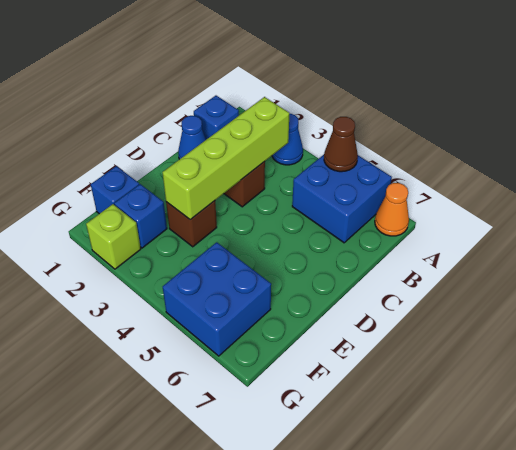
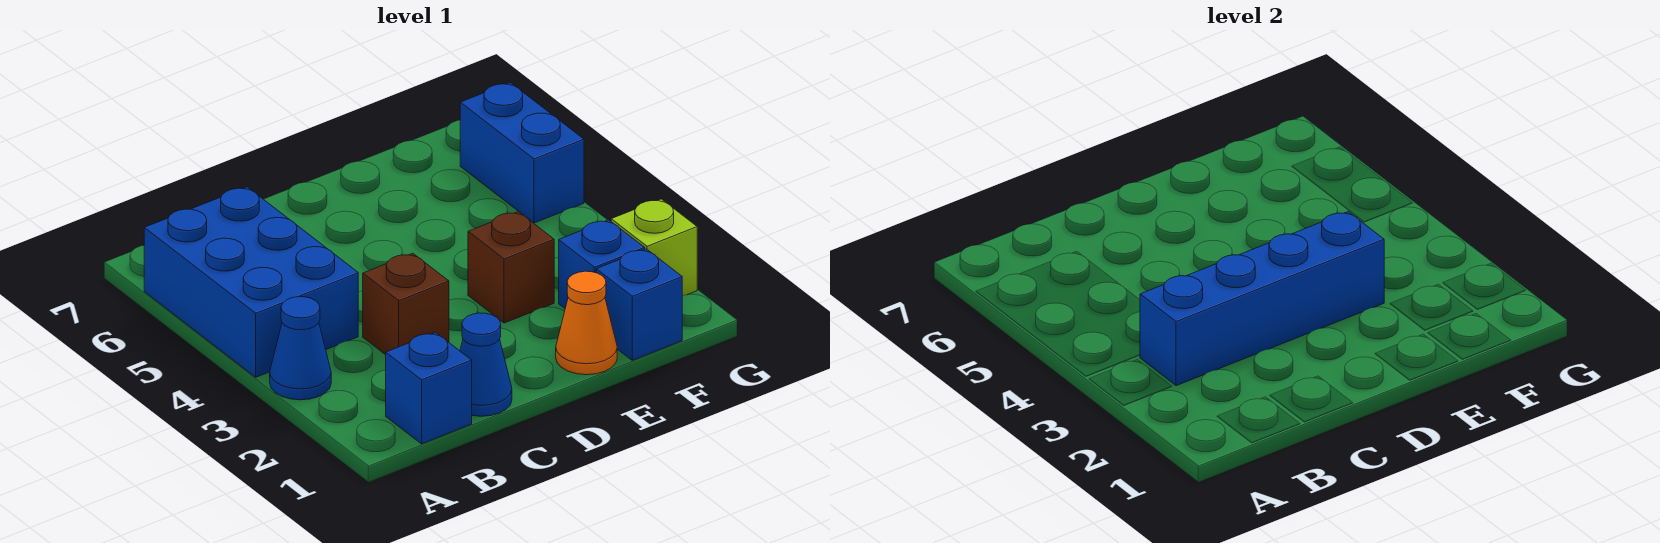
blue 2x2 brick [292,155,392,243] -> blue 2x3 brick [144,187,358,377]
brown 1x1 cone [324,117,358,172] -> none
orange 1x1 cone [375,183,409,236] -> orange 1x1 cone moved to [556,271,617,375]
lime 1x4 brick [162,97,290,220] -> blue 1x4 brick [1140,212,1384,386]
blue 2x2 brick [163,242,271,356] -> blue 1x2 brick [460,82,584,223]

